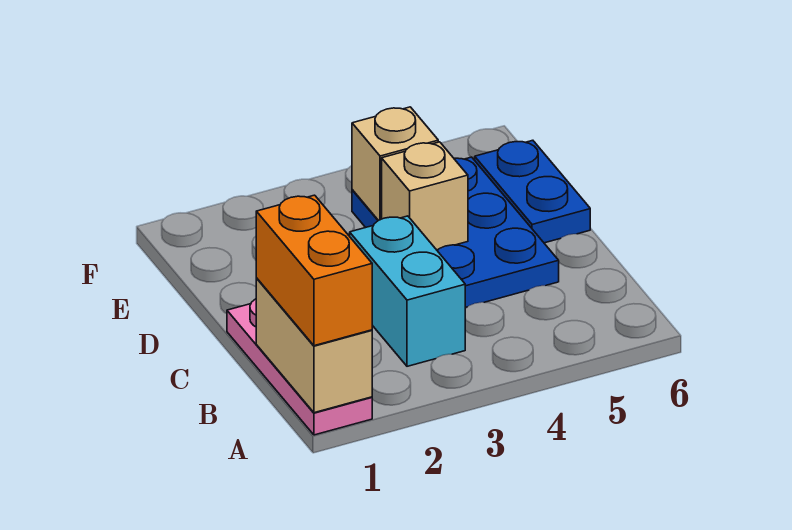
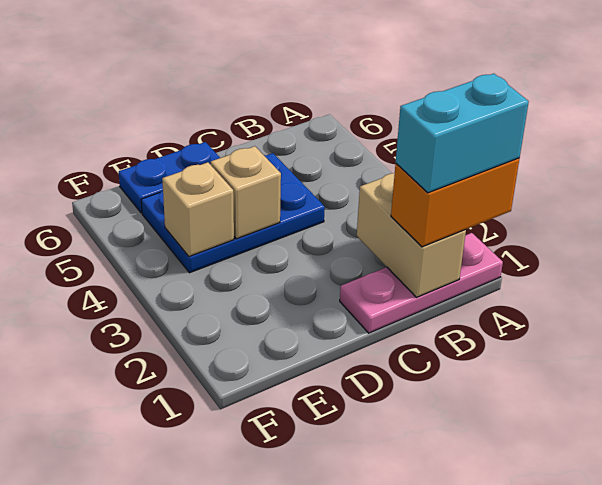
tan 1x2 brick [256,278,372,413] -> tan 1x2 brick turned to [357,173,466,297]
cyan 1x2 brick [350,216,465,366] -> cyan 1x2 brick moved to [396,74,529,193]

